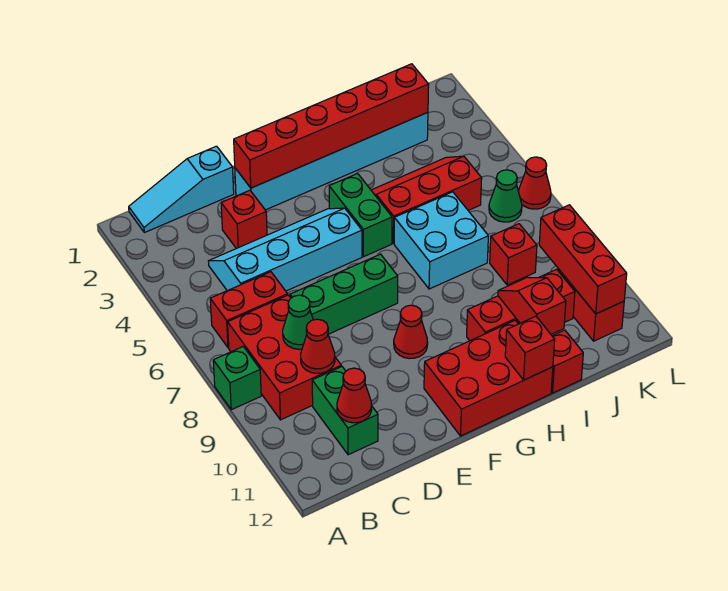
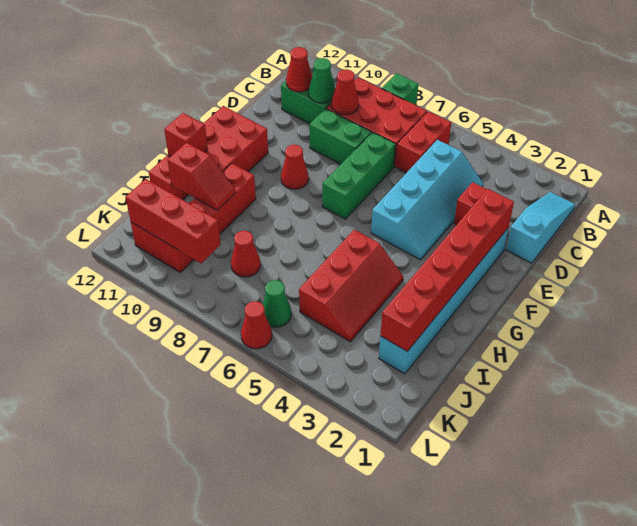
green 1x1 cone [283,295,313,349] -> green 1x1 cone moved to [309,58,335,103]
green 1x2 brick [329,174,392,257] -> green 1x2 brick moved to [309,109,371,164]
cyan 2x2 brick [394,192,488,289] -> none
red 1x1 brick [490,224,537,285] -> red 1x1 cone [231,231,261,277]

